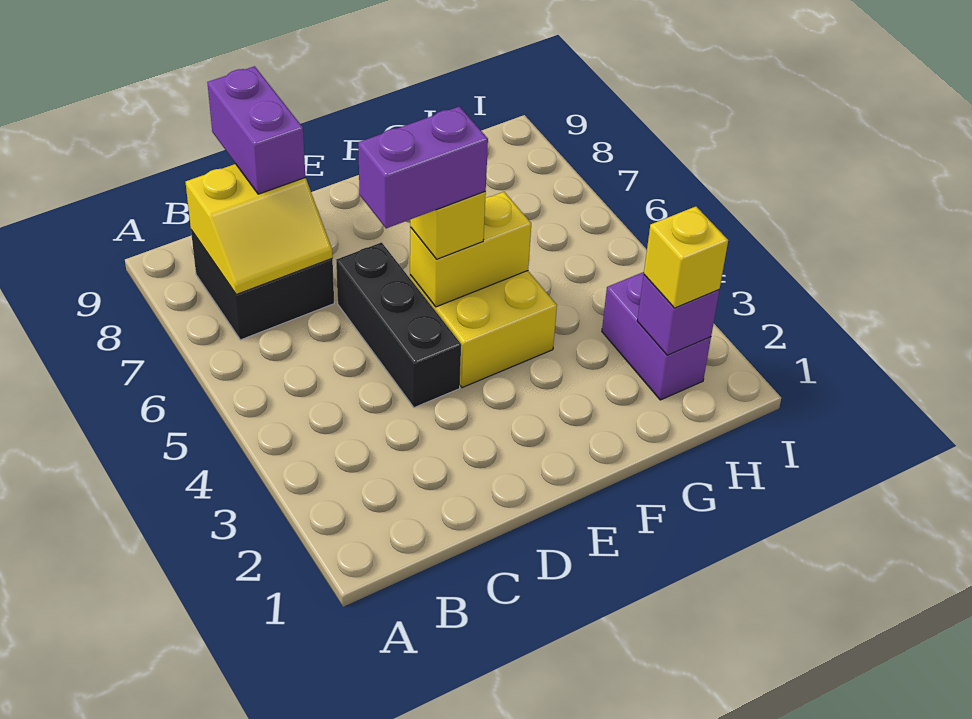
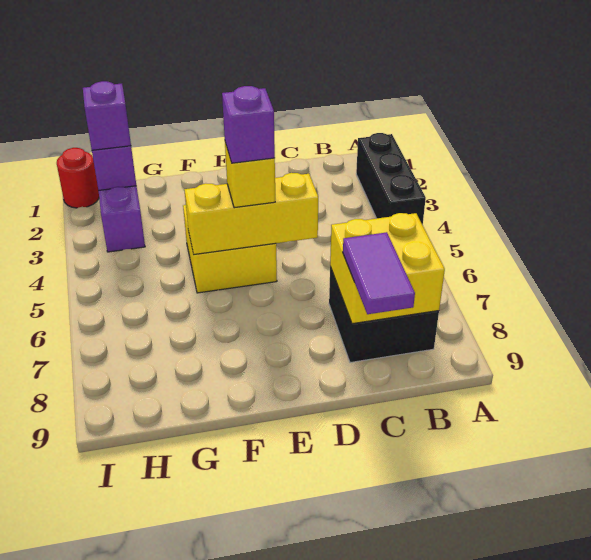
yellow 2x2 slope [186,164,333,295] -> yellow 2x2 brick [330,213,445,324]
purple 1x2 brick [207,66,305,194] -> purple 1x2 tile [343,232,415,314]
black 1x3 brick [336,242,461,408] -> black 1x3 brick moved to [356,133,426,225]
purple 1x2 brick [358,107,488,228] -> purple 1x1 brick [222,86,275,163]
yellow 1x2 brick [410,192,531,307] -> yellow 1x3 brick [184,173,318,254]
yellow 1x1 brick [644,207,728,308] -> purple 1x1 brick [83,81,131,150]
none -> red 1x1 round brick [57,148,99,208]

